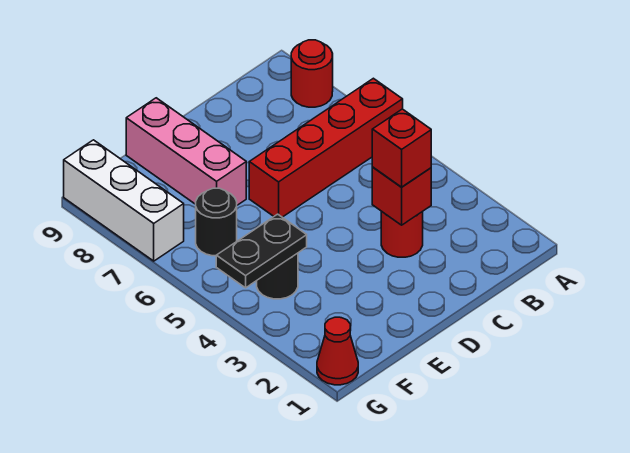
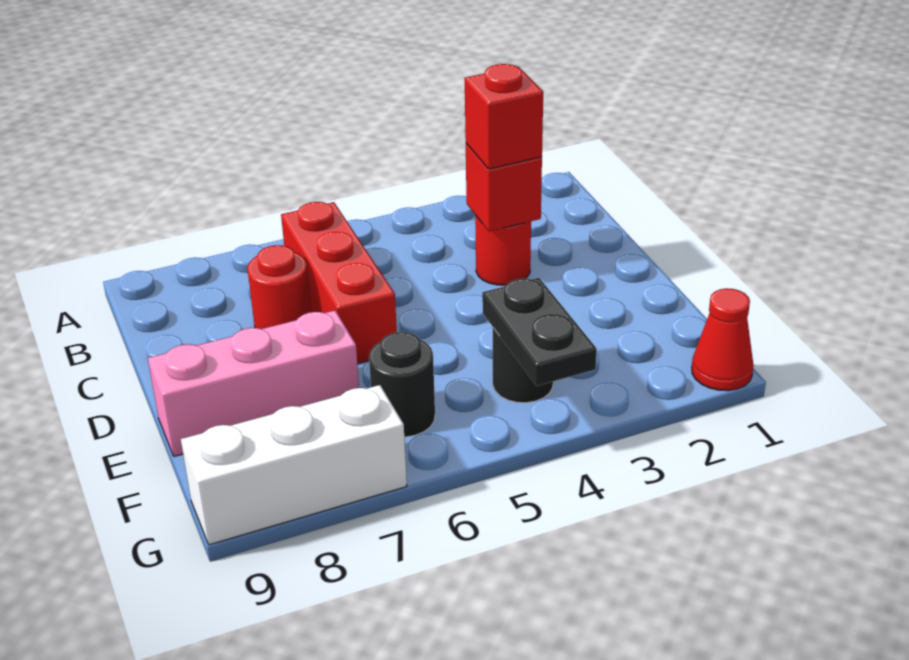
red 1x4 brick [249,78,403,217] -> red 1x3 brick [281,202,397,364]
red 1x1 round brick [291,40,333,107] -> red 1x1 round brick moved to [247,245,311,329]

